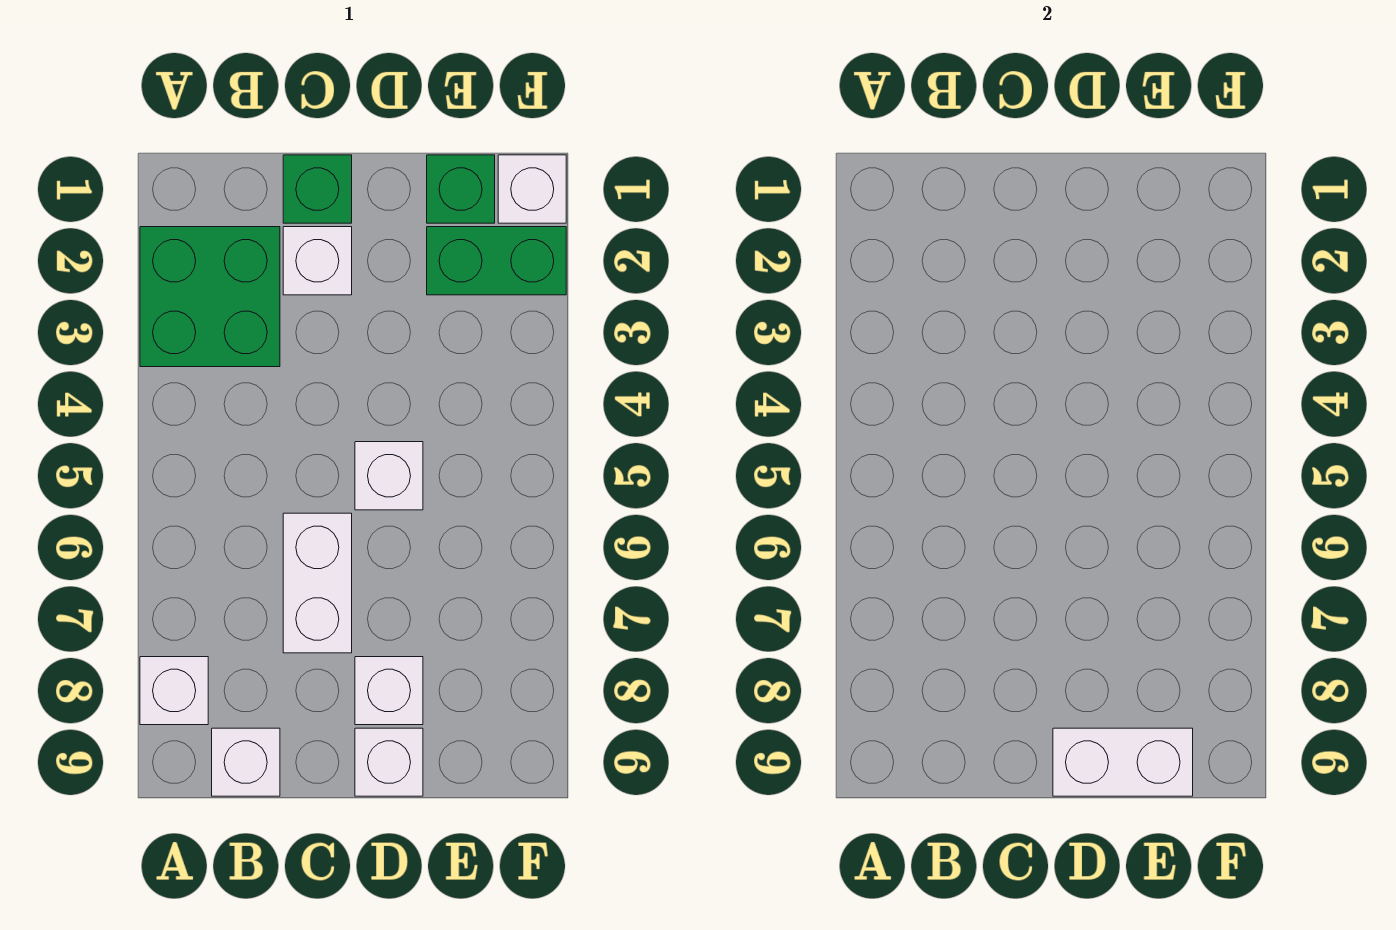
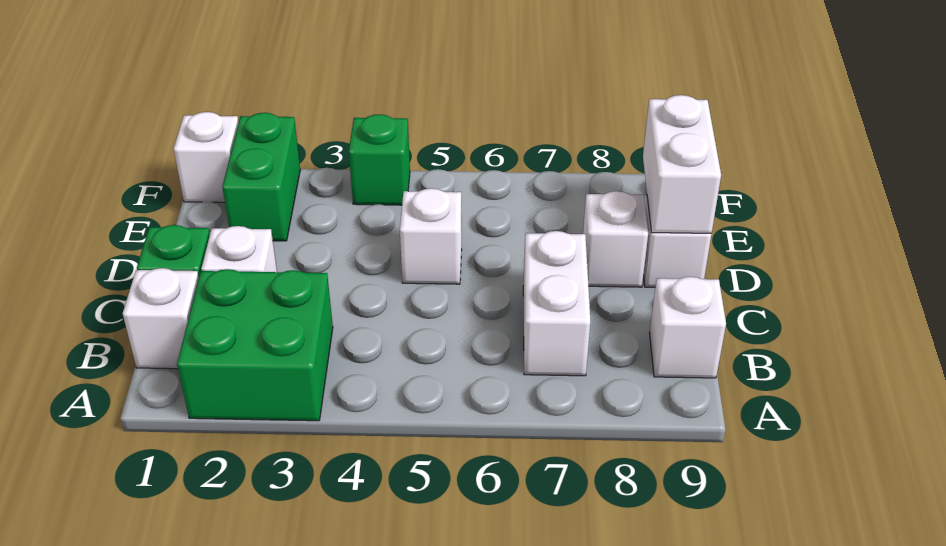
white 1x1 brick [140,657,208,725] -> white 1x1 brick moved to [123,268,199,369]
white 1x2 brick [283,513,352,653] -> white 1x2 brick turned to [523,231,590,376]
green 1x1 brick [427,155,495,223] -> green 1x1 brick moved to [349,114,410,205]

